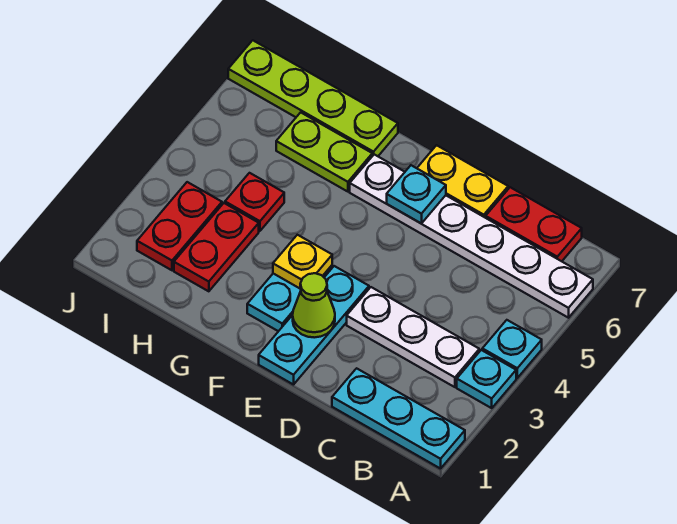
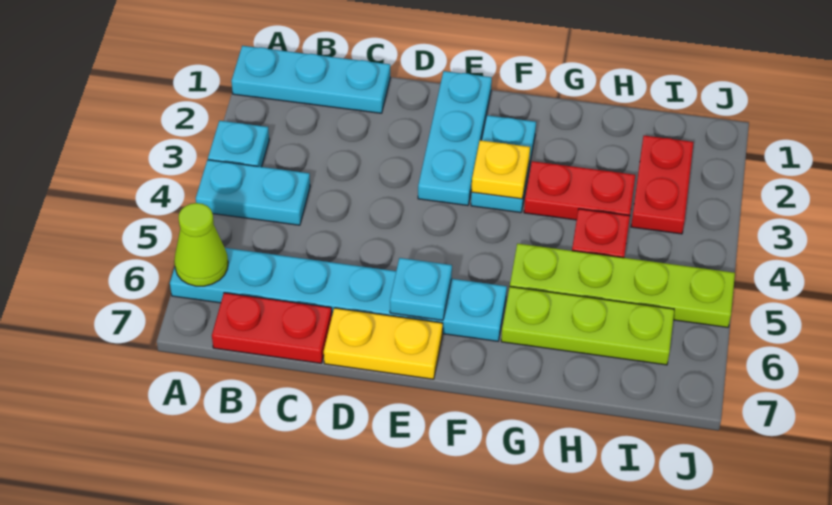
cyan 1x1 plate [482,320,542,378] -> cyan 1x2 plate [196,160,310,225]
white 1x6 plate [350,154,593,318] -> cyan 1x6 plate [170,248,507,341]
white 1x3 plate [347,287,479,387] -> none
lime 1x1 cone [293,273,335,338] -> lime 1x1 cone moved to [174,203,228,286]
lime 1x2 plate [276,112,372,192] -> lime 1x3 plate [501,287,674,365]
lime 1x4 plate [228,40,398,156] -> lime 1x4 plate moved to [510,244,735,327]
red 1x2 plate [174,203,259,291] -> red 1x2 plate turned to [524,161,635,220]

